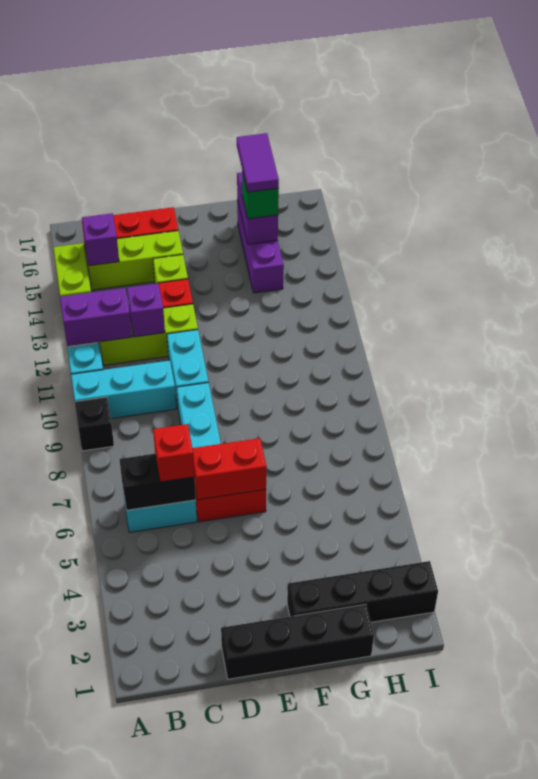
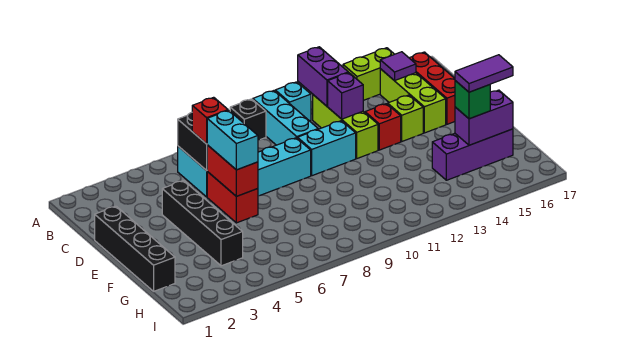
purple 1x1 brick [82,213,119,266] -> purple 1x1 tile [380,52,416,81]
none -> cyan 1x2 brick [207,110,258,170]
black 1x4 brick [287,561,438,622] -> black 1x4 brick moved to [162,181,243,266]

